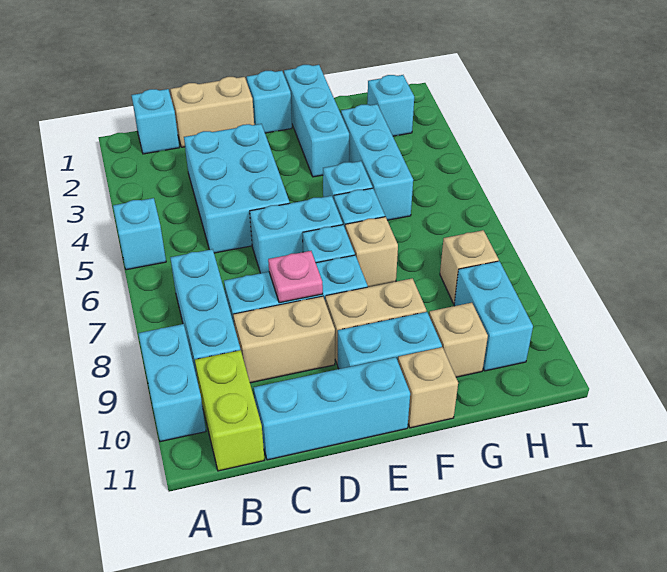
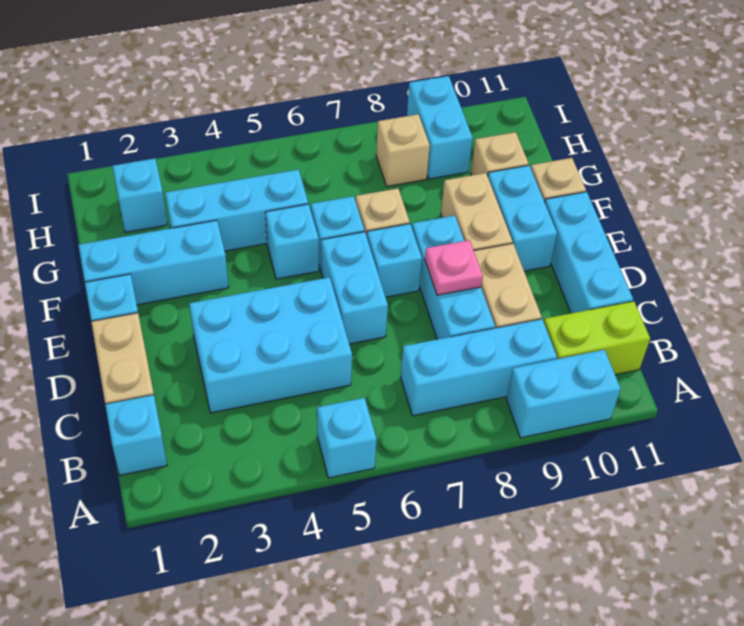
cyan 1x2 brick [454,261,533,371] -> cyan 1x2 brick turned to [407,76,473,179]

